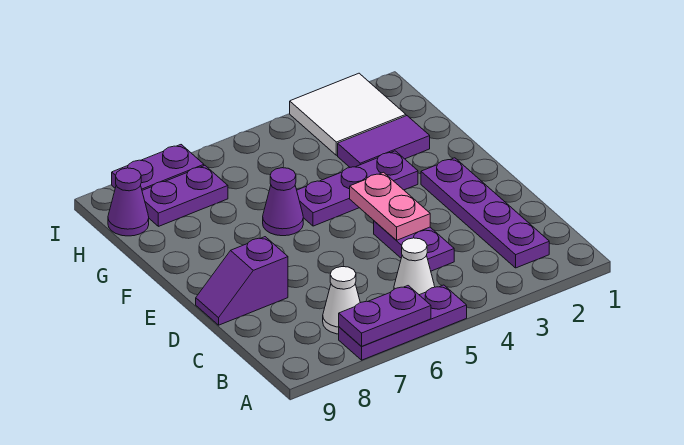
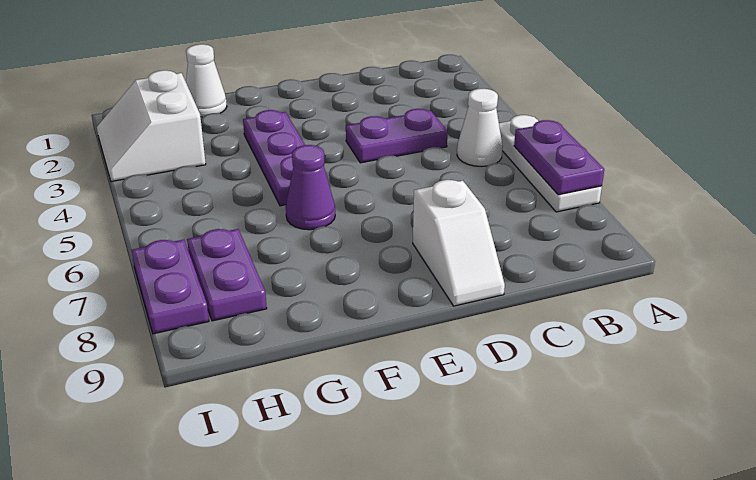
purple 1x3 plate [339,285,467,360] -> white 1x3 plate [499,115,602,212]
purple 1x4 plate [421,158,549,268] -> none
white 1x1 cone [323,267,360,334] -> white 1x1 cone moved to [186,44,227,117]
pink 1x2 plate [350,172,430,240] -> none
purple 1x2 slope [196,237,288,325] -> white 1x2 slope [413,180,505,306]
purple 1x2 tile [338,116,430,167] -> none
white 2x2 tile [290,73,406,155] -> white 2x2 slope [97,70,206,182]
purple 1x1 cone [108,168,149,236] -> none

